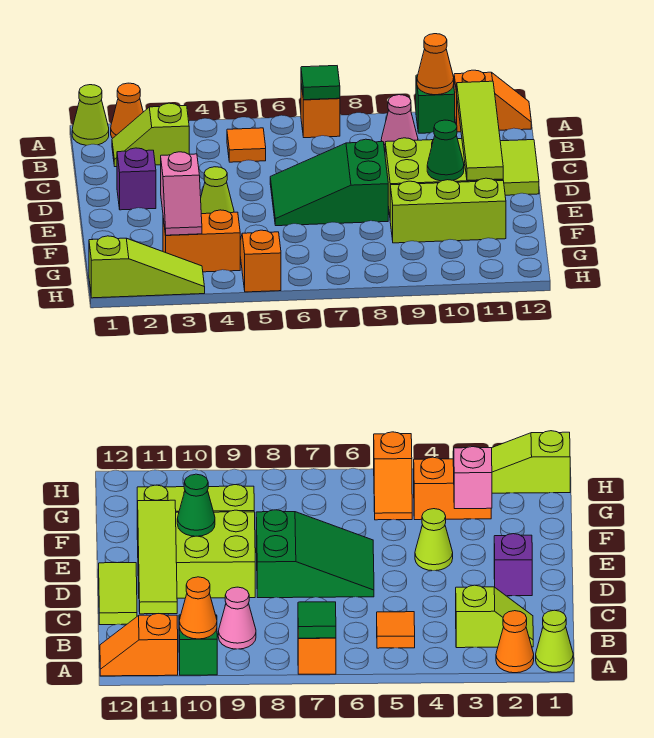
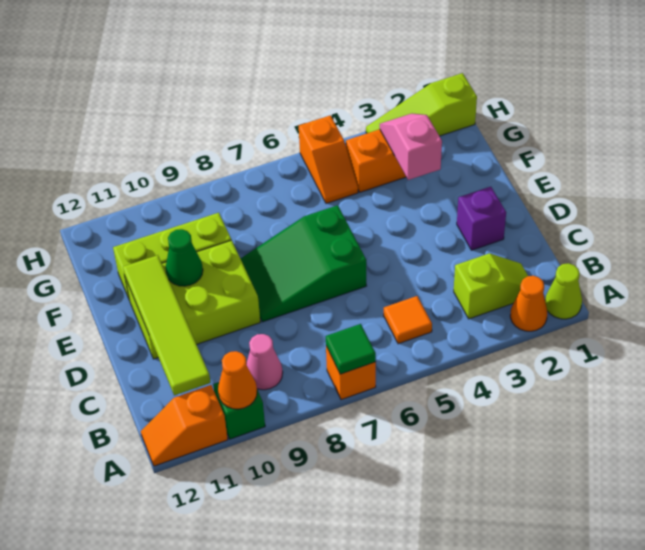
lime 1x2 tile [500,140,539,195] -> none
green 2x3 slope [270,139,388,226] -> green 2x3 slope turned to [241,205,366,322]
lime 1x1 cone [201,167,234,214] -> none

